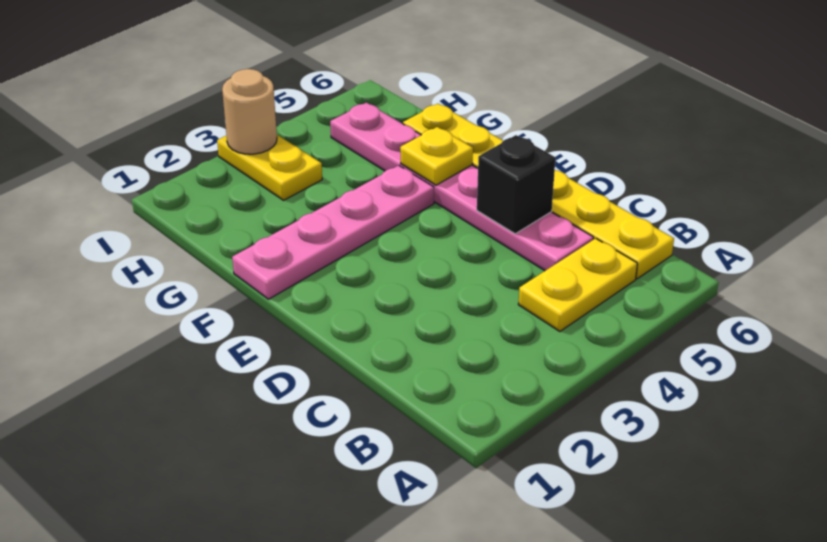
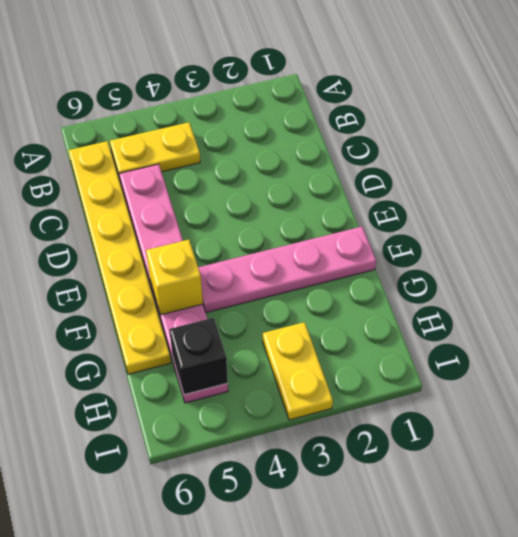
black 1x1 brick [477,135,556,234] -> black 1x1 brick moved to [169,318,228,395]
yellow 1x1 plate [400,127,473,185] -> yellow 1x1 brick [146,240,203,315]
tan 1x1 round brick [222,69,277,154] -> none

